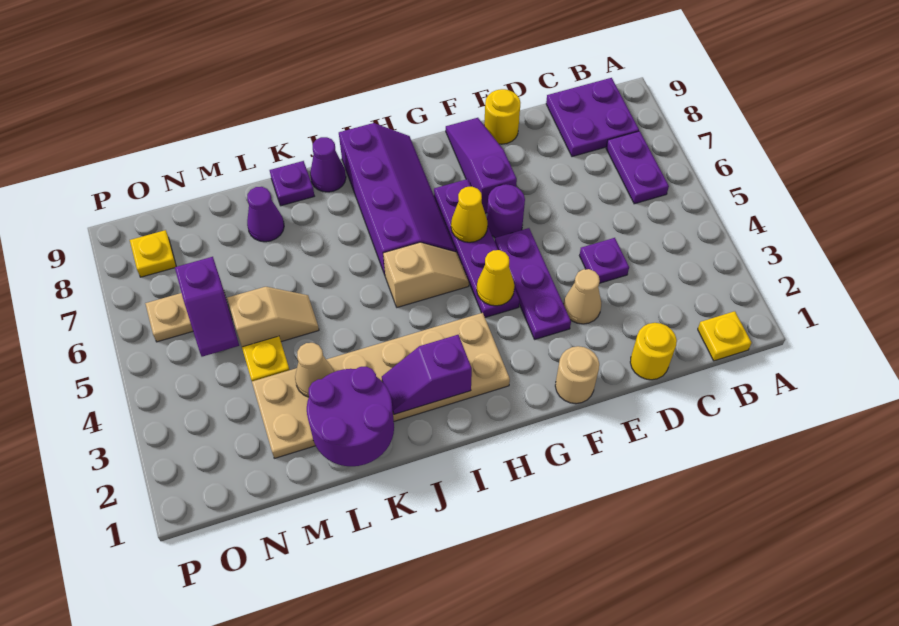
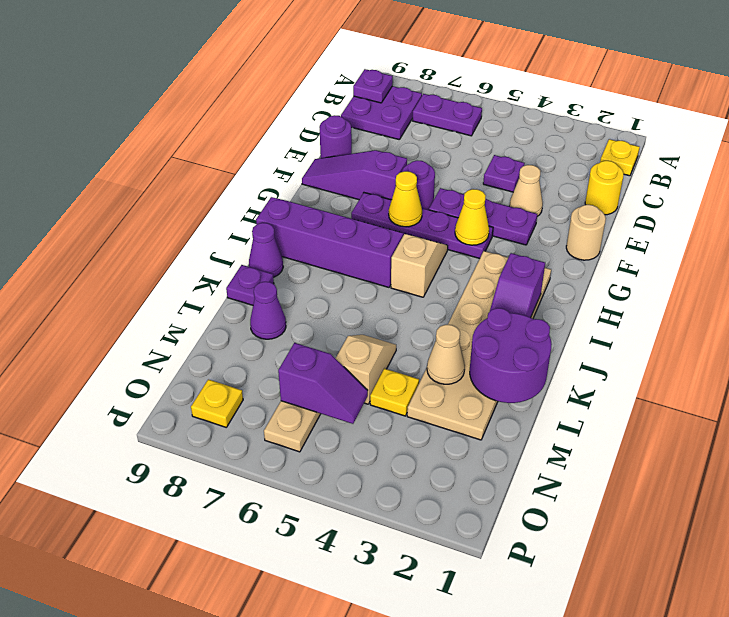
none -> purple 1x1 plate [353,69,393,103]
yellow 1x1 round brick [484,89,520,144] -> purple 1x1 round brick [320,115,352,158]

